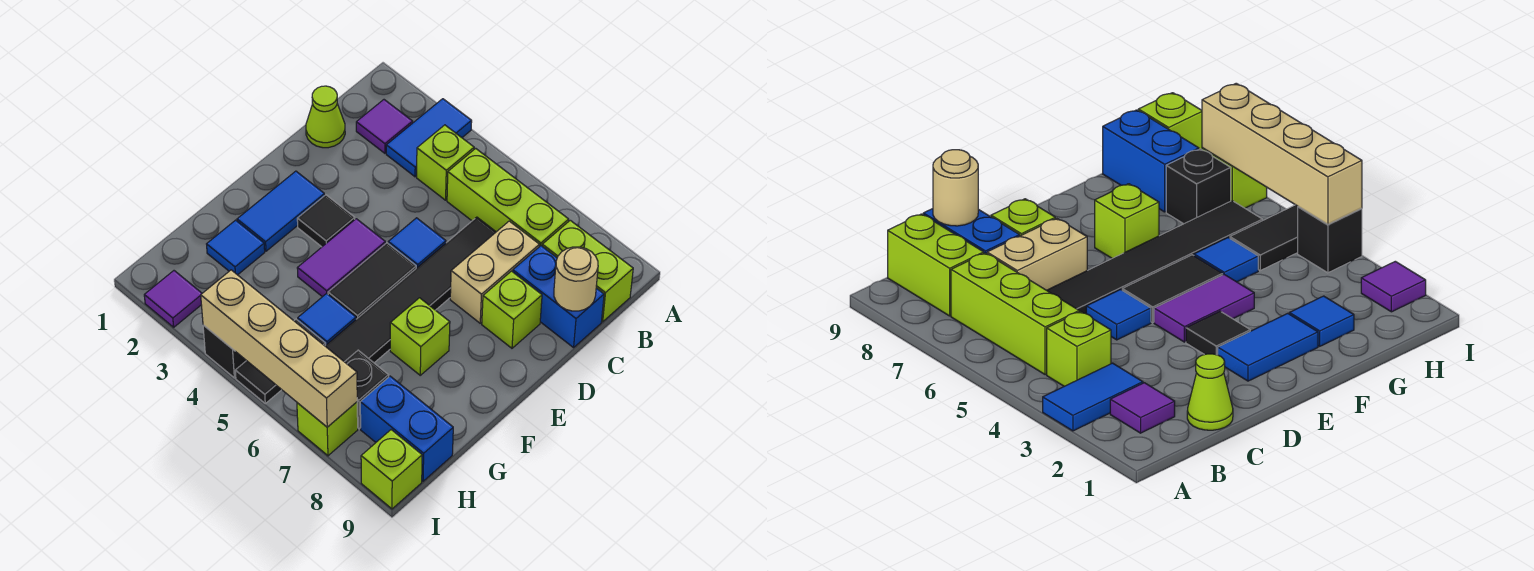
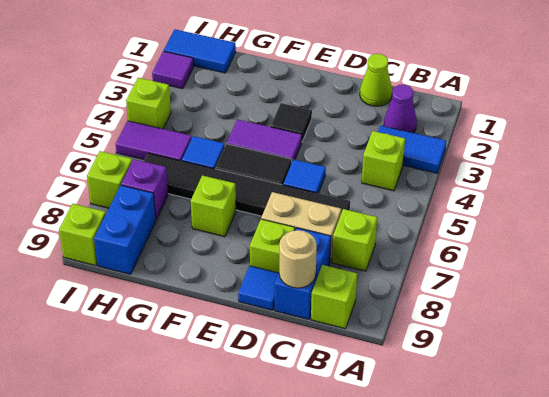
purple 1x1 tile [356,100,413,153] -> purple 1x1 cone [384,85,417,133]
lime 1x3 brick [447,148,569,247] -> lime 1x1 brick [332,209,377,271]
lime 1x2 brick [542,220,633,322] -> lime 1x1 brick [311,265,357,329]
blue 1x2 tile [237,171,325,251] -> blue 1x2 tile moved to [164,29,236,73]
blue 1x1 tile [207,220,265,275] -> blue 1x1 tile moved to [238,266,278,310]
black 1x2 tile [235,319,326,403] -> purple 1x2 tile [116,121,192,161]
black 1x1 brick [345,350,389,429] -> purple 1x1 brick [121,159,168,220]
black 1x1 brick [203,325,246,378] -> lime 1x1 brick [126,78,171,129]
tan 1x4 brick [201,270,357,427] -> none

